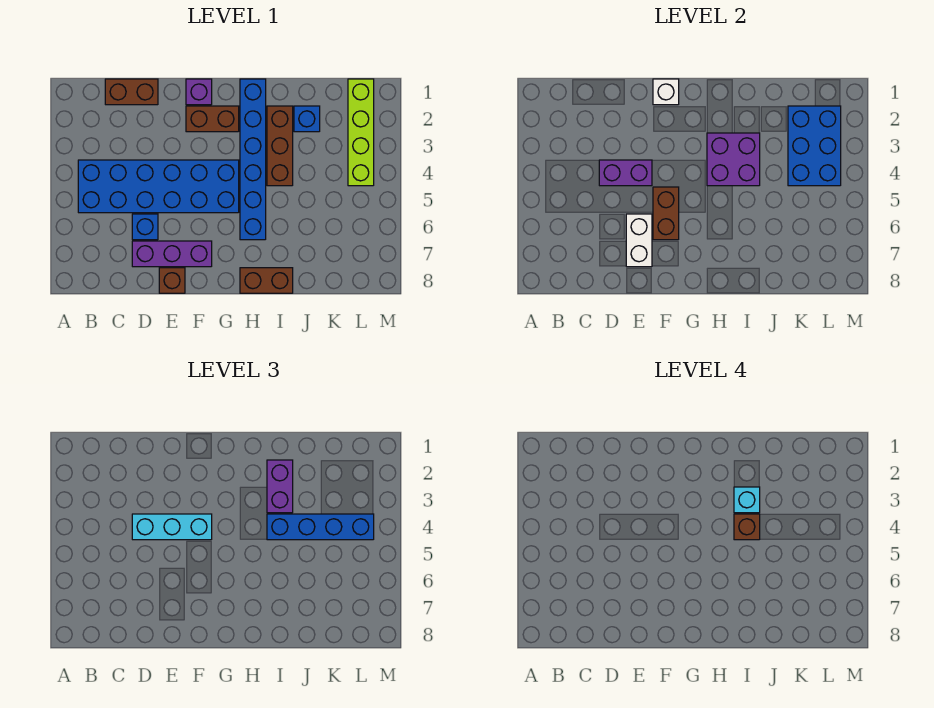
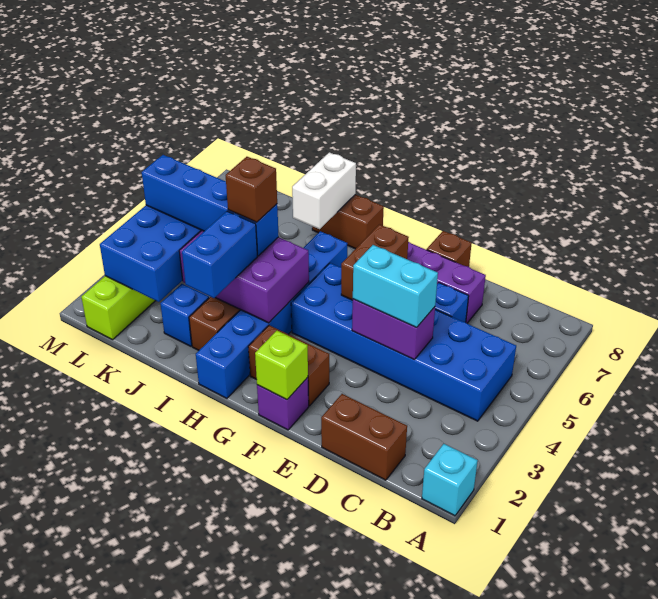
cyan 1x3 brick [132,514,212,540] -> cyan 1x2 brick [353,245,438,327]
white 1x2 brick [626,214,652,267] -> white 1x2 brick moved to [292,152,356,229]
white 1x1 brick [653,79,679,105] -> lime 1x1 brick [255,331,308,400]
purple 2x2 brick [707,133,760,186] -> purple 2x3 brick [179,231,309,323]
purple 1x2 brick [267,460,293,513] -> blue 1x2 brick [182,211,257,298]
cyan 1x1 brick [734,487,760,513] -> cyan 1x1 brick moved to [422,444,478,516]

